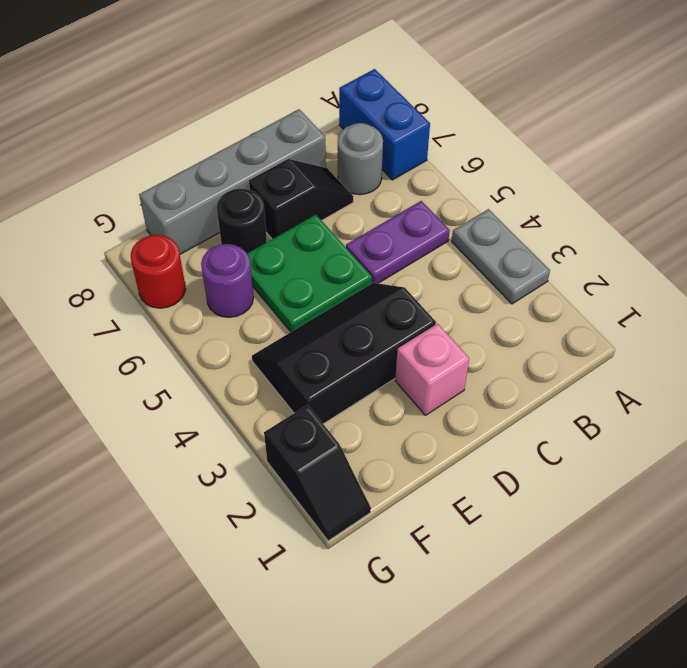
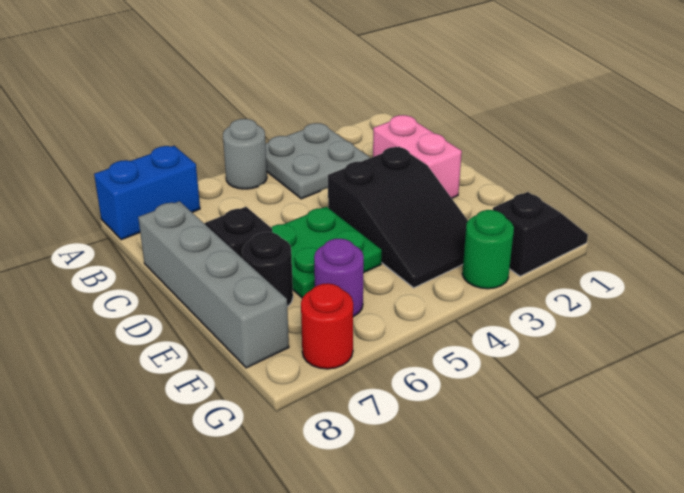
grey 1x2 plate [452,209,550,304] -> grey 2x2 plate [265,123,370,199]
purple 1x2 plate [346,201,450,283] -> none
grey 1x1 round brick [338,123,383,195] -> grey 1x1 round brick moved to [223,119,267,189]
pink 1x1 brick [395,324,469,415] -> pink 1x2 brick [373,115,462,198]
black 2x3 slope [252,283,436,424] -> black 2x3 slope turned to [328,147,468,288]
none -> green 1x1 round brick [462,210,514,289]

